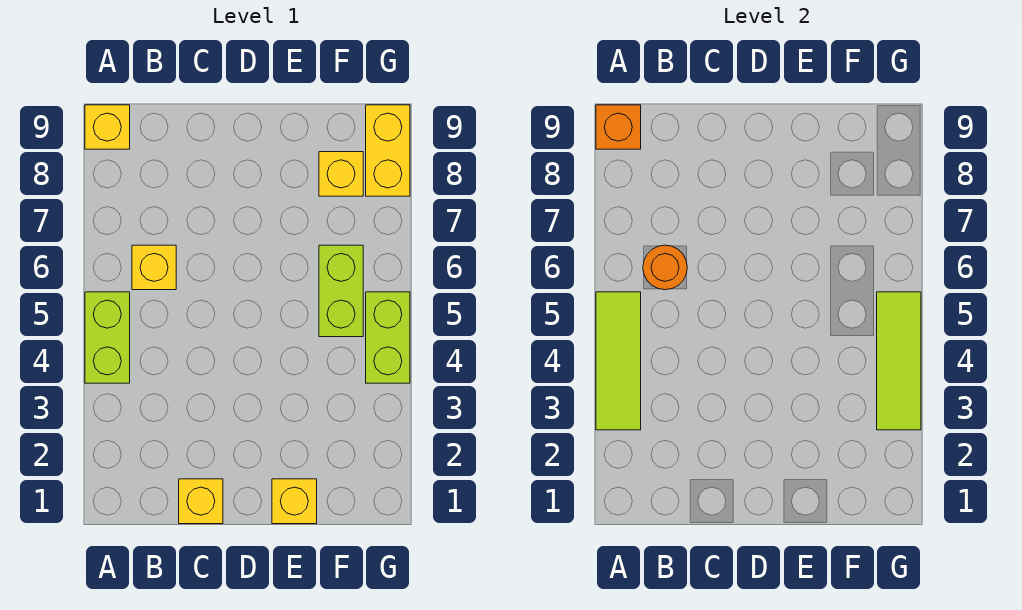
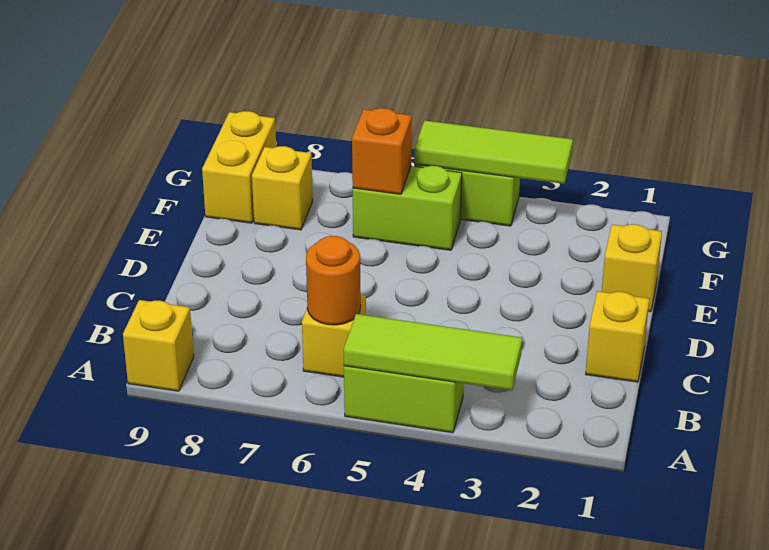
orange 1x1 brick [596,105,641,149] -> orange 1x1 brick moved to [352,108,412,194]
yellow 1x2 brick [366,105,410,196] -> yellow 1x2 brick turned to [202,111,276,223]

